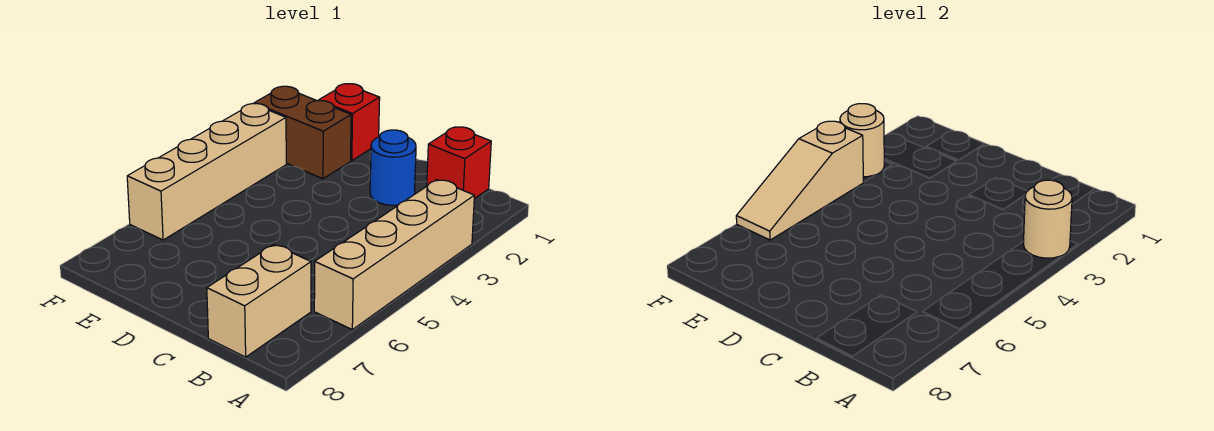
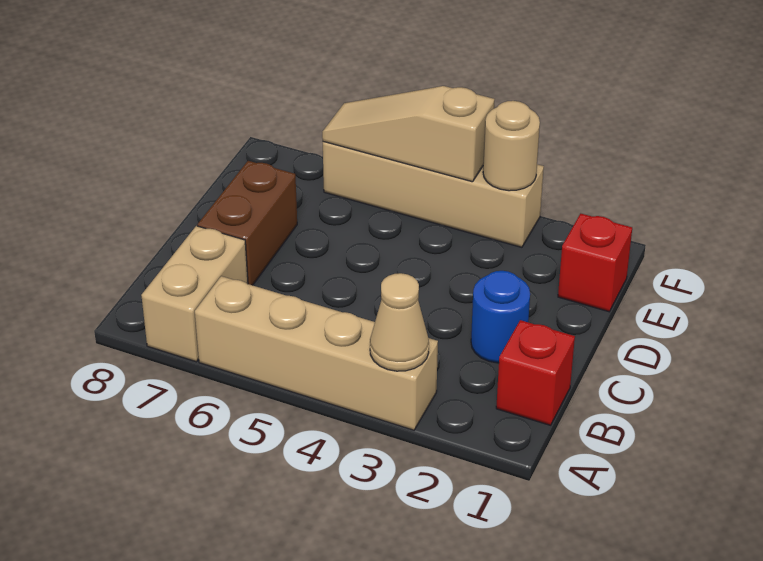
tan 1x1 round brick [1023,180,1072,258] -> tan 1x1 cone [370,273,429,371]
tan 1x2 brick [207,245,311,357] -> tan 1x2 brick turned to [141,226,248,362]
brown 1x2 brick [254,86,351,179] -> brown 1x2 brick moved to [197,161,297,285]

